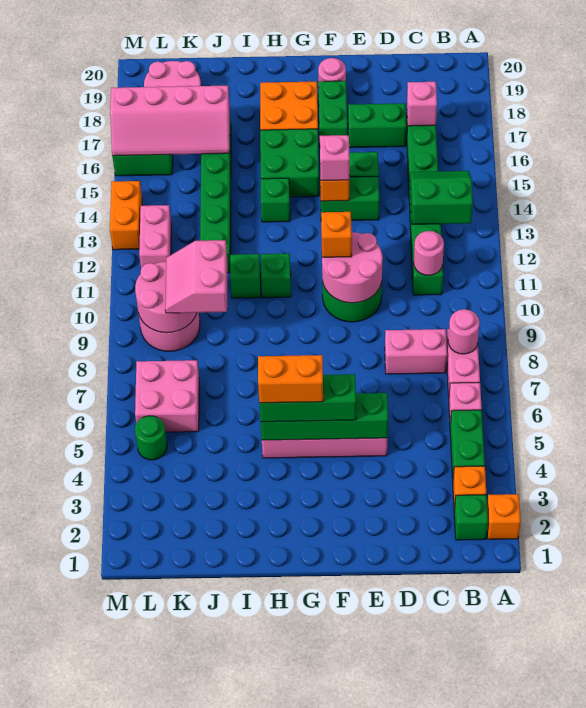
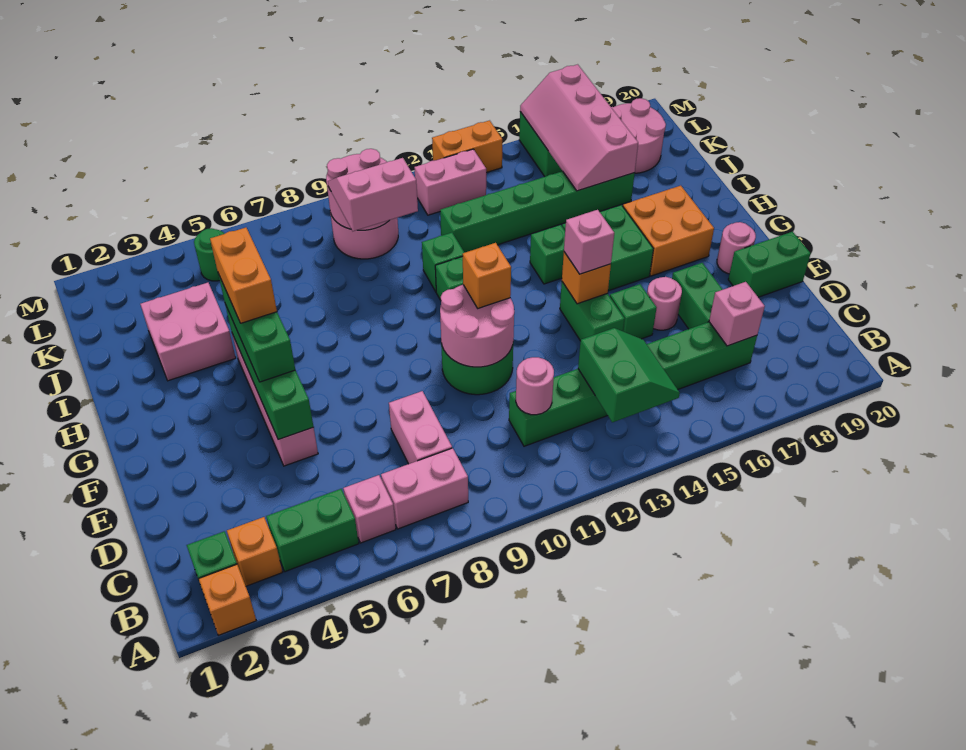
pink 1x1 round brick [448,309,480,354] -> pink 1x1 round brick moved to [647,277,682,330]
green 1x2 brick [318,81,347,140] -> green 1x2 brick moved to [728,232,811,297]
pink 2x2 brick [135,360,199,432] -> pink 2x2 brick moved to [140,283,236,381]

